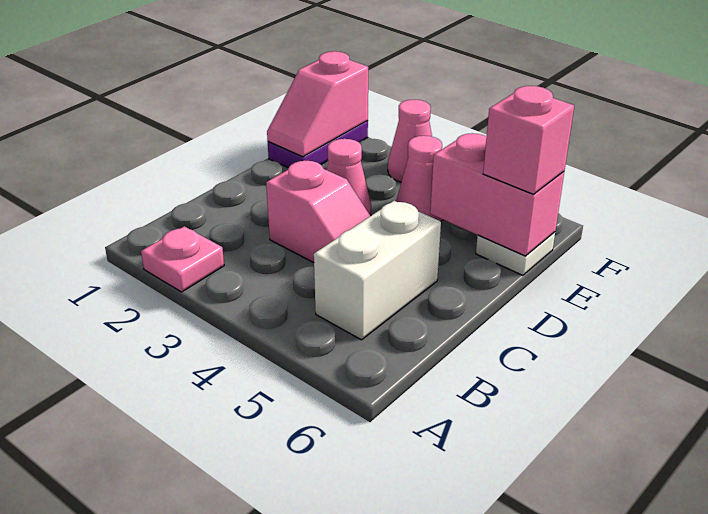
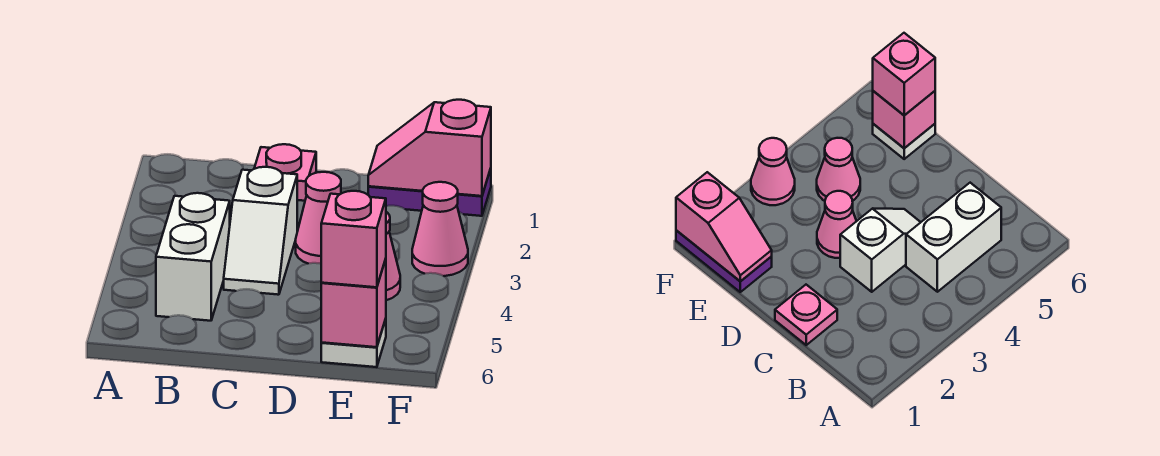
pink 1x1 plate [141,226,224,292] -> pink 1x1 plate moved to [254,144,316,201]
white 1x2 brick [314,201,441,340] -> white 1x2 brick turned to [156,193,230,321]
pink 1x2 slope [266,161,370,263] -> white 1x2 slope [224,167,297,295]
pink 1x2 brick [430,133,564,256] -> pink 1x1 brick [321,259,386,347]

